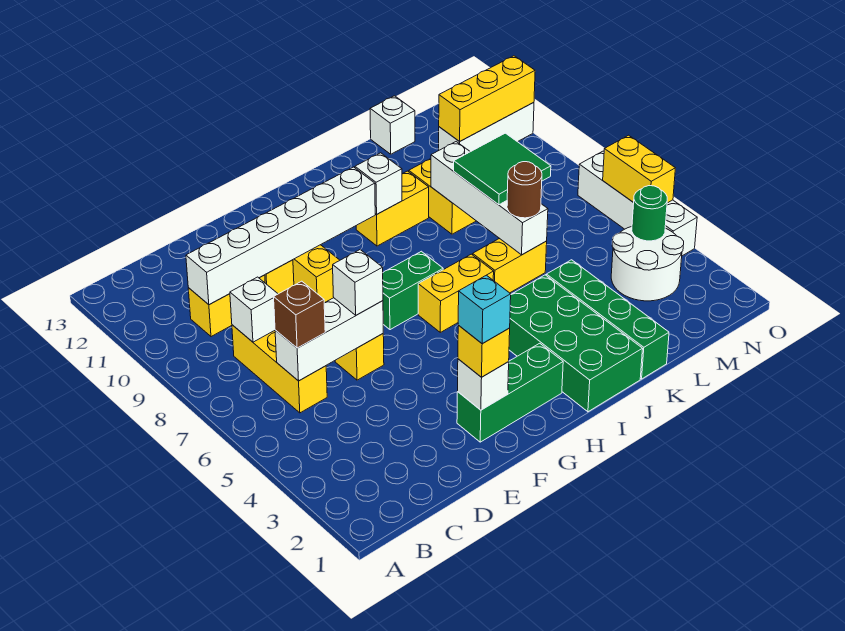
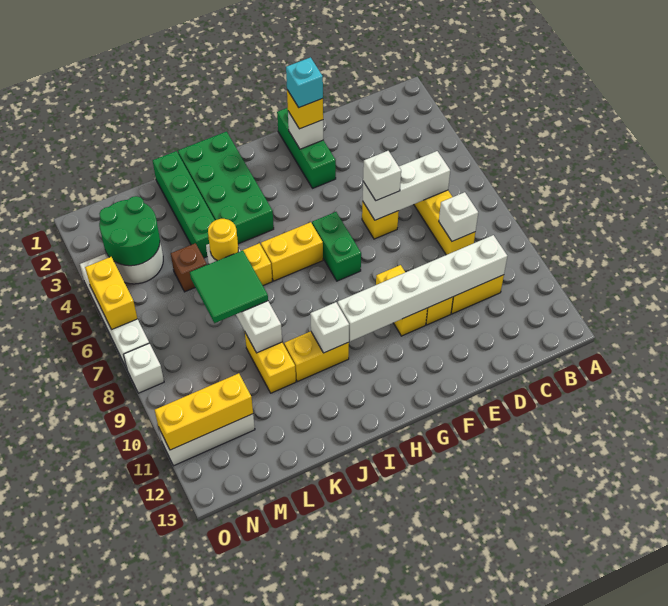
brown 1x1 brick [274,281,325,348] -> brown 1x1 brick moved to [171,243,207,292]
green 1x3 brick [457,343,563,442] -> green 1x3 brick turned to [277,108,336,188]
green 1x2 brick [383,251,443,330] -> green 1x2 brick turned to [312,212,361,281]
brown 1x1 round brick [507,162,542,218] -> yellow 1x1 round brick [208,219,238,261]
white 1x1 brick [370,96,415,154] -> white 1x1 brick moved to [123,343,164,393]
green 1x1 round brick [632,186,667,241] -> green 2x2 round brick [99,196,160,266]

